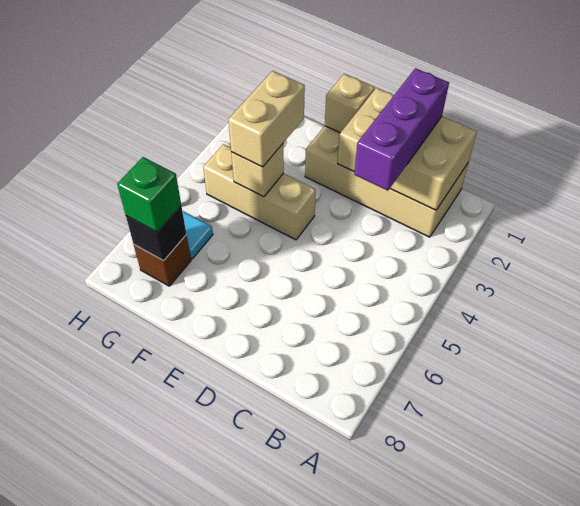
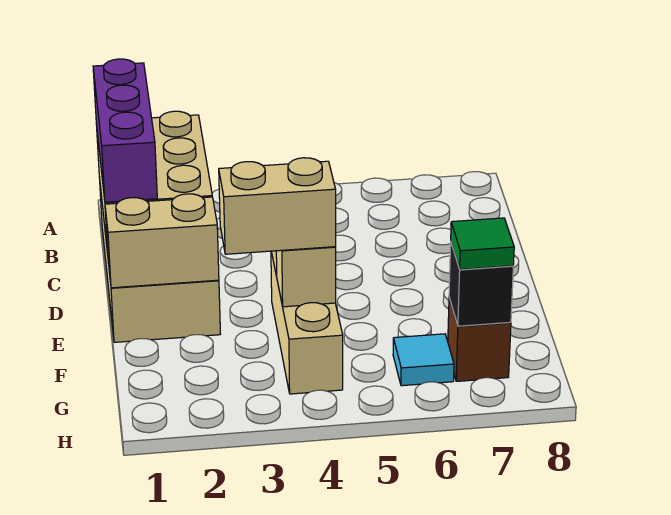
purple 1x3 brick [354,68,449,191] -> purple 1x3 brick turned to [93,59,157,202]
tan 1x1 brick [325,74,375,133] -> tan 1x2 brick [105,194,219,288]
green 1x1 brick [117,157,181,232] -> green 1x1 tile [451,218,514,269]

